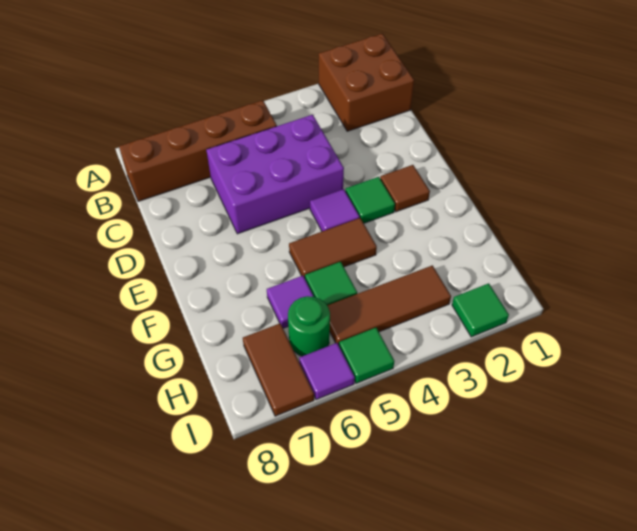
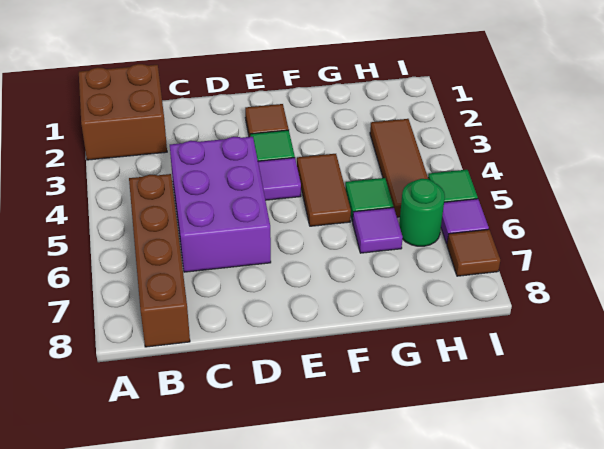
brown 1x2 tile [243,323,314,416] -> brown 1x1 tile [447,229,500,276]
green 1x1 tile [452,283,509,337] -> none

